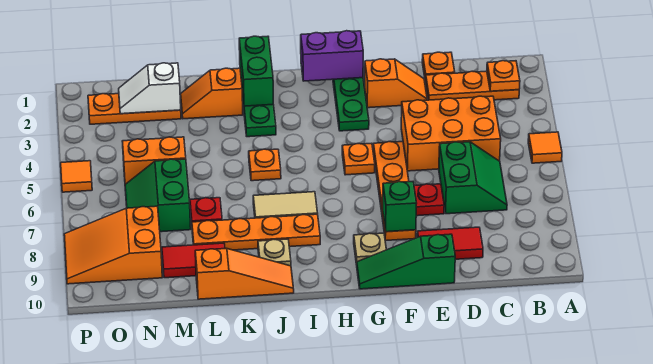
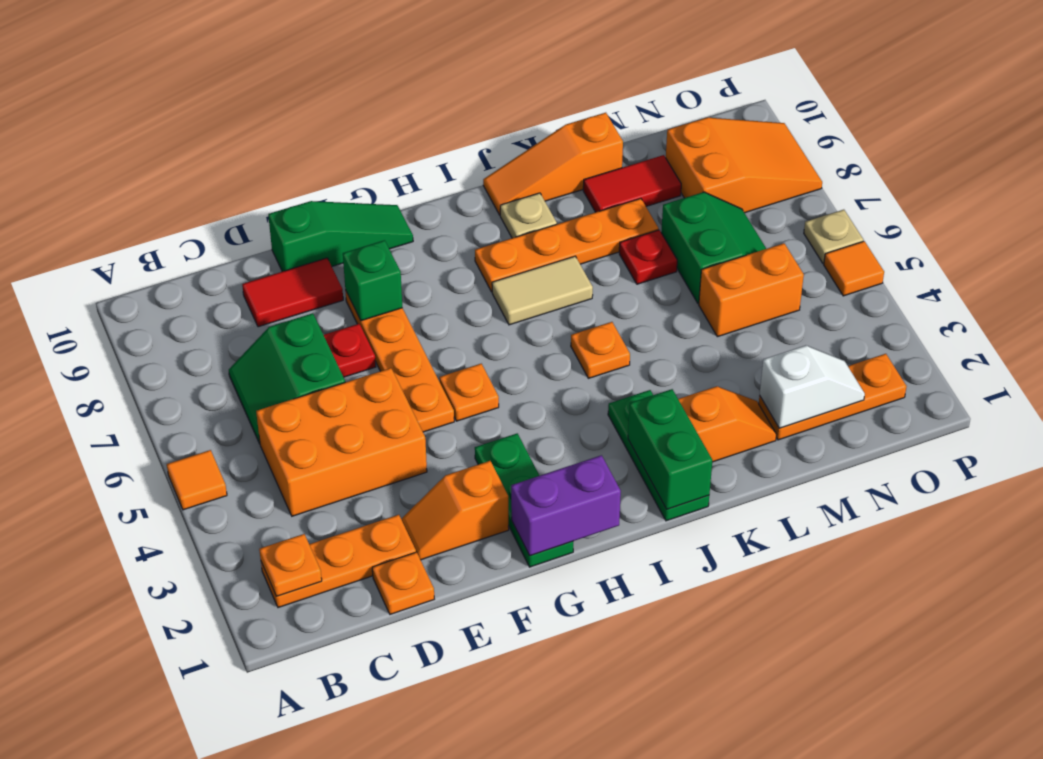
tan 1x1 plate [354,233,386,265] -> tan 1x1 plate moved to [804,210,863,263]

